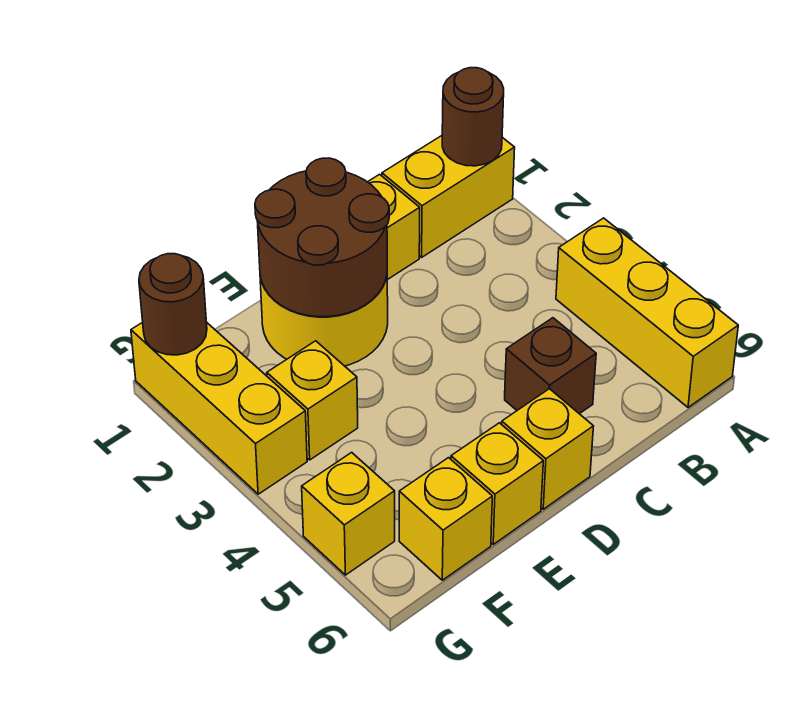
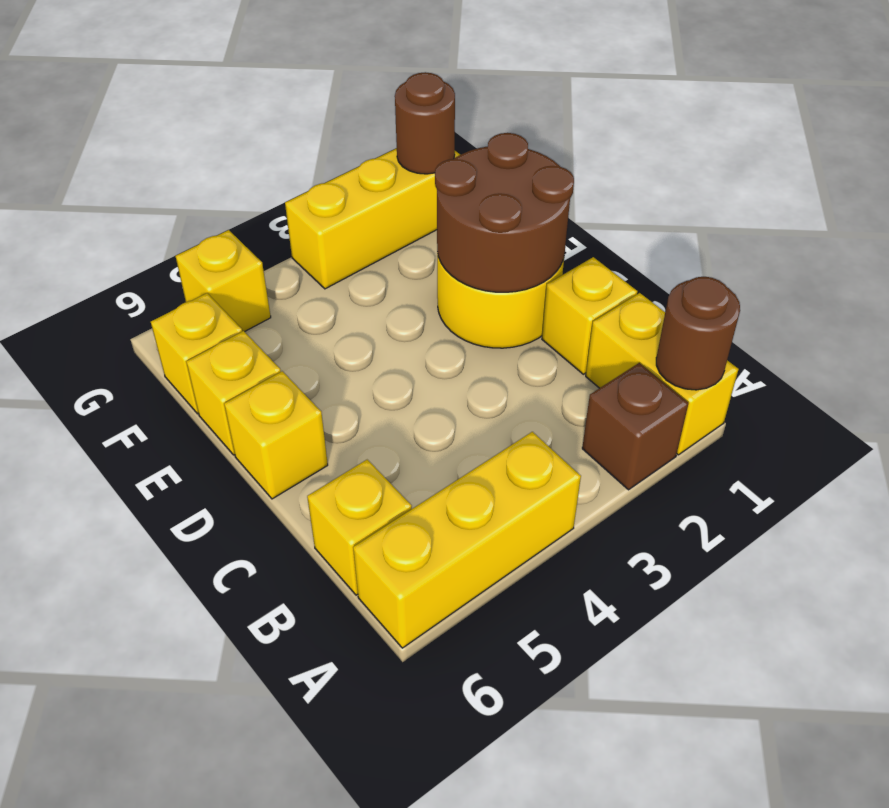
brown 1x1 brick [505,318,596,414] -> brown 1x1 brick moved to [582,363,689,490]
yellow 1x1 brick [267,341,358,460] -> yellow 1x1 brick moved to [307,460,412,595]

